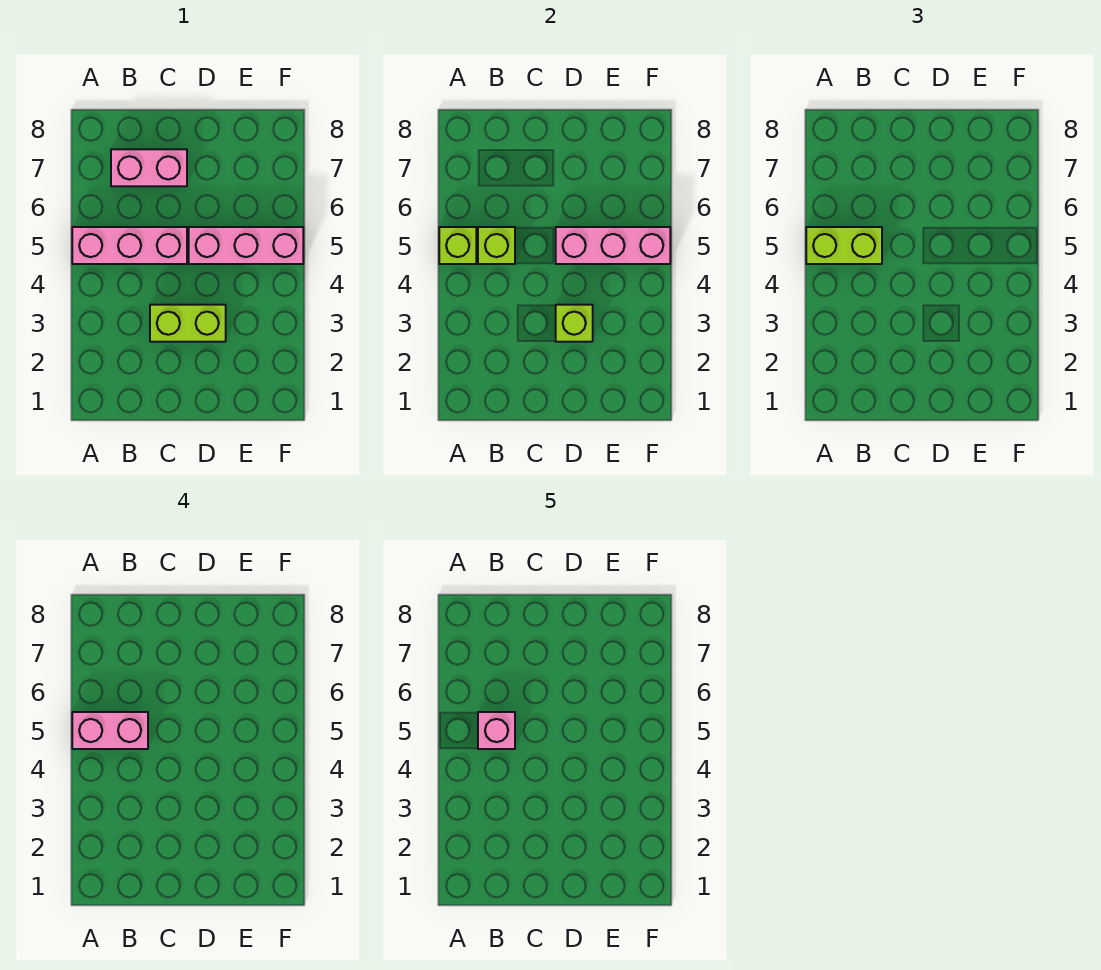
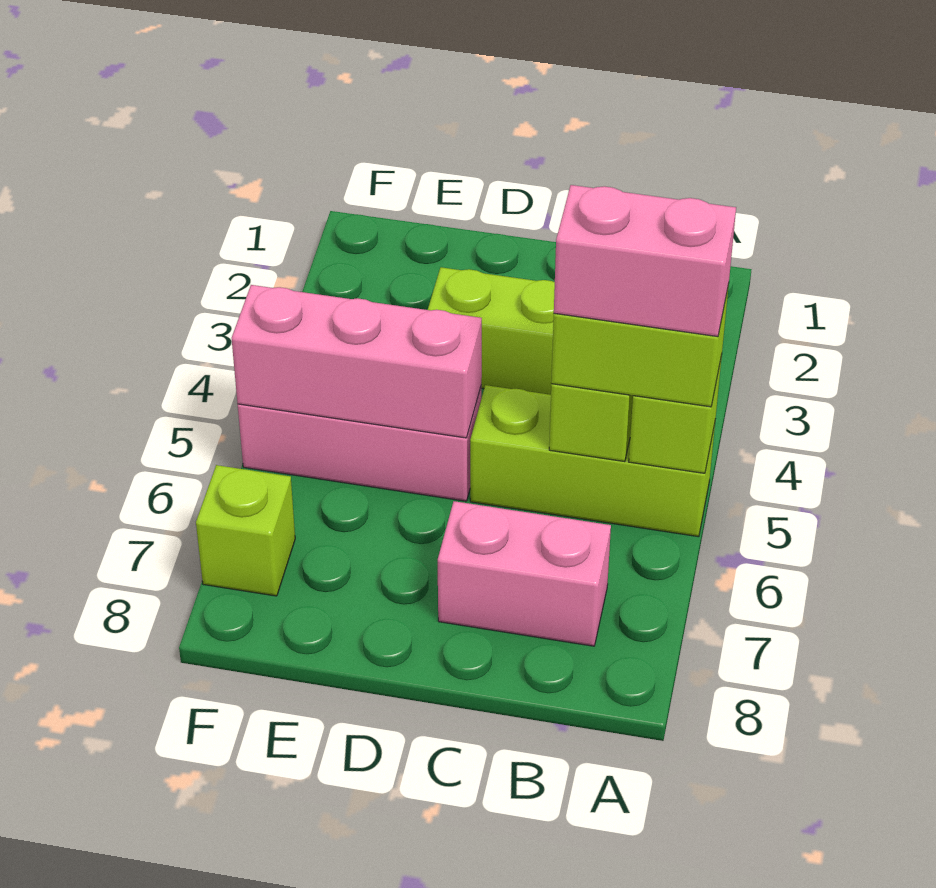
pink 1x3 brick [72,227,187,264] -> lime 1x3 brick [470,385,715,537]
pink 1x1 brick [478,712,515,749] -> none
lime 1x1 brick [556,305,593,342] -> lime 1x1 brick moved to [196,465,295,596]

